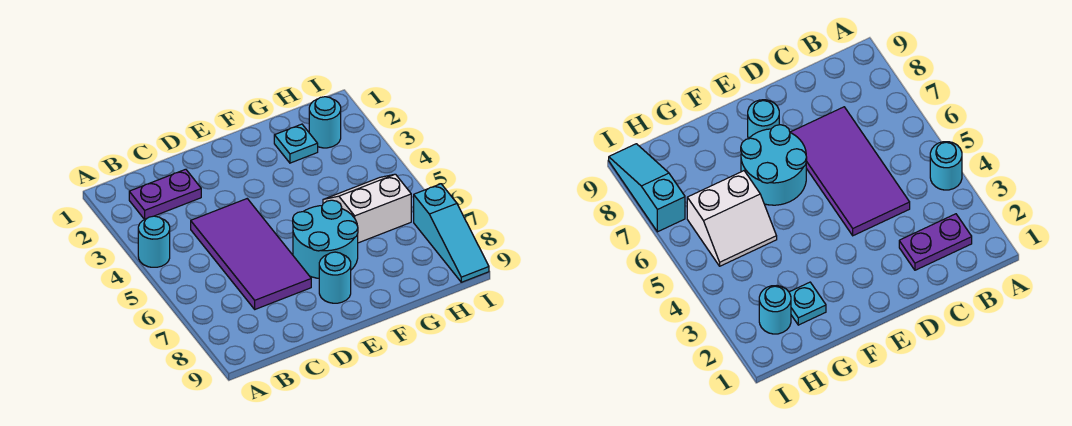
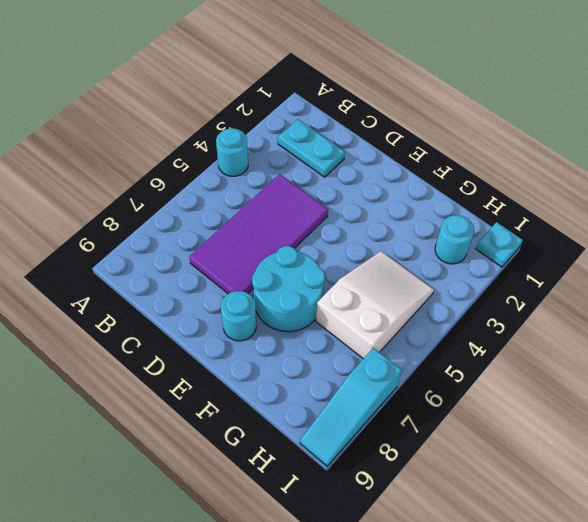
purple 1x2 plate [129,169,201,219] -> cyan 1x2 plate [278,119,345,177]
cyan 1x1 plate [274,124,318,163] -> cyan 1x1 plate moved to [476,222,523,267]
white 2x2 slope [323,174,411,243] -> white 2x3 slope [316,251,434,359]

